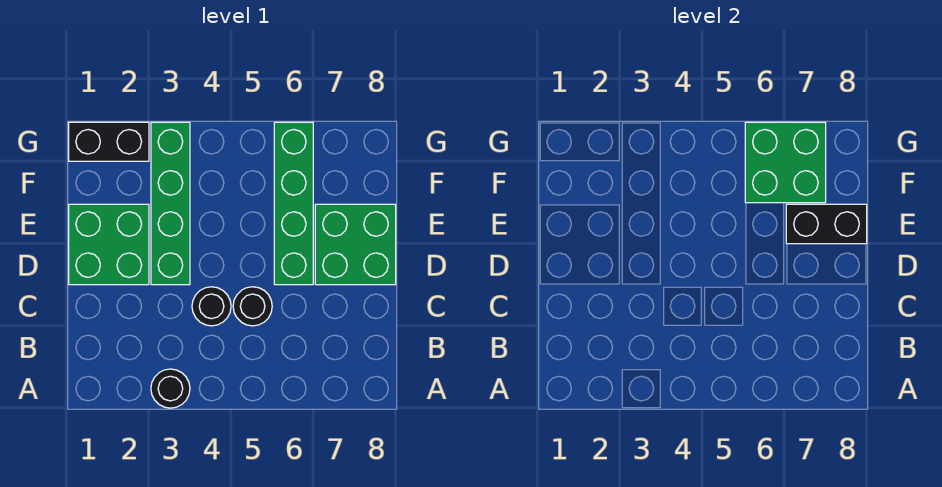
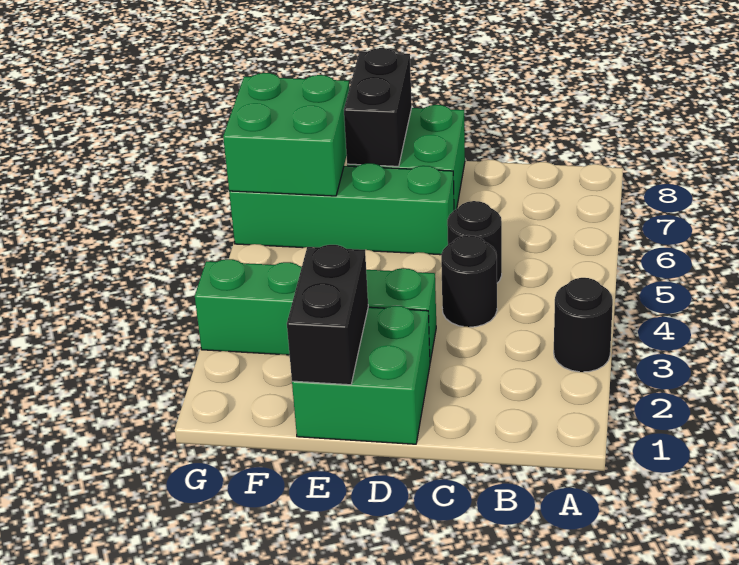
black 1x2 brick [69,122,149,161] -> black 1x2 brick moved to [287,245,368,385]

